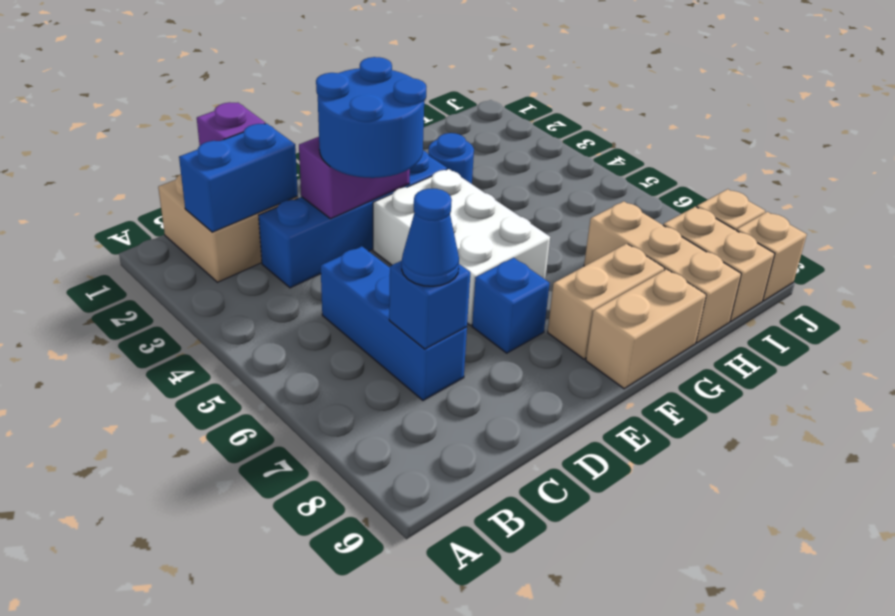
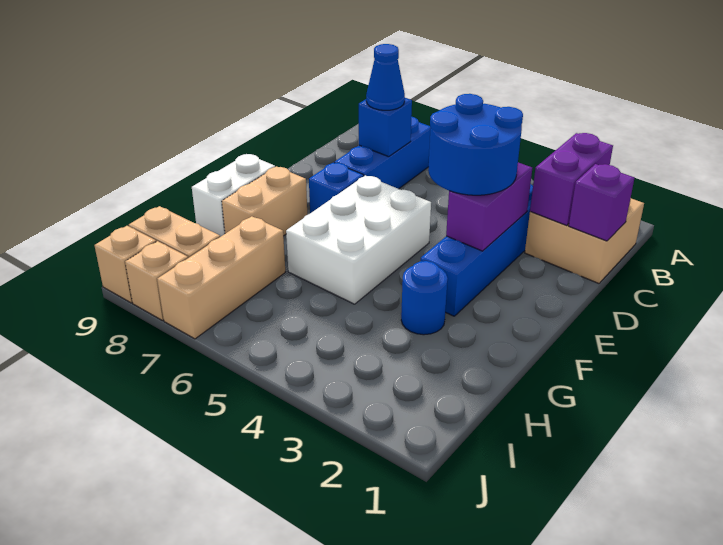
blue 1x2 brick [179,123,298,232] -> purple 1x2 brick [530,133,613,225]
blue 1x3 brick [321,246,467,400] -> blue 1x3 brick turned to [334,117,431,189]
white 2x3 brick [373,169,550,325] -> white 2x3 brick turned to [286,175,431,304]
tan 1x2 brick [586,269,706,389] -> white 1x2 brick [192,154,275,237]
tan 1x3 brick [584,201,741,343] -> tan 1x3 brick turned to [157,216,285,339]

